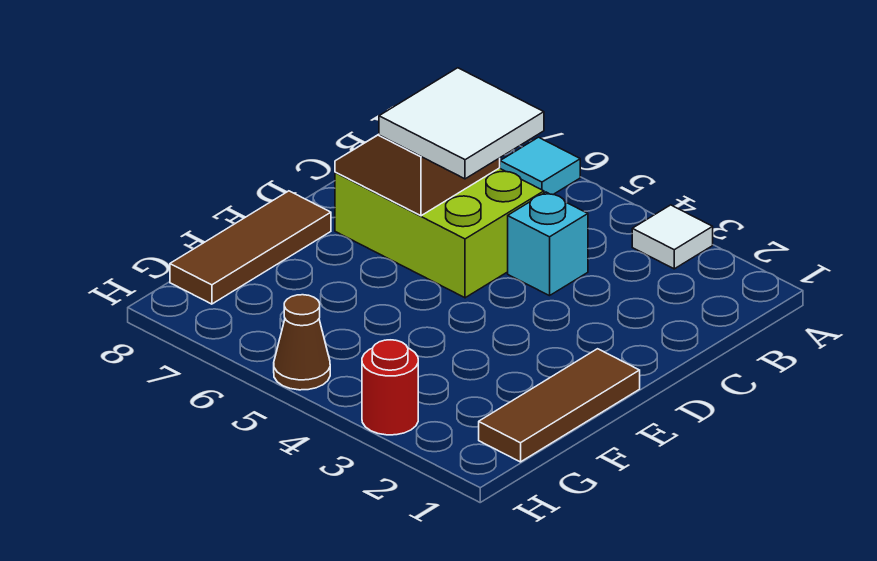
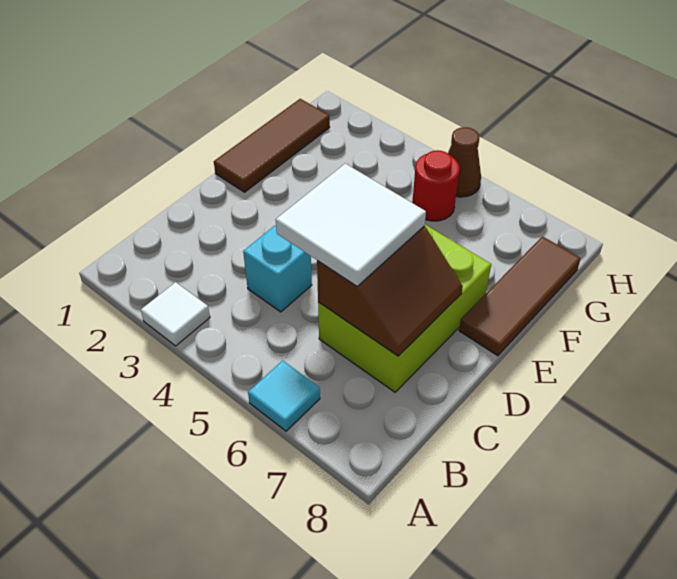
lime 2x3 brick [335,168,544,298] -> lime 2x3 brick turned to [318,225,491,392]
red 1x1 round brick [362,340,418,435] -> red 1x1 round brick moved to [412,150,460,221]

